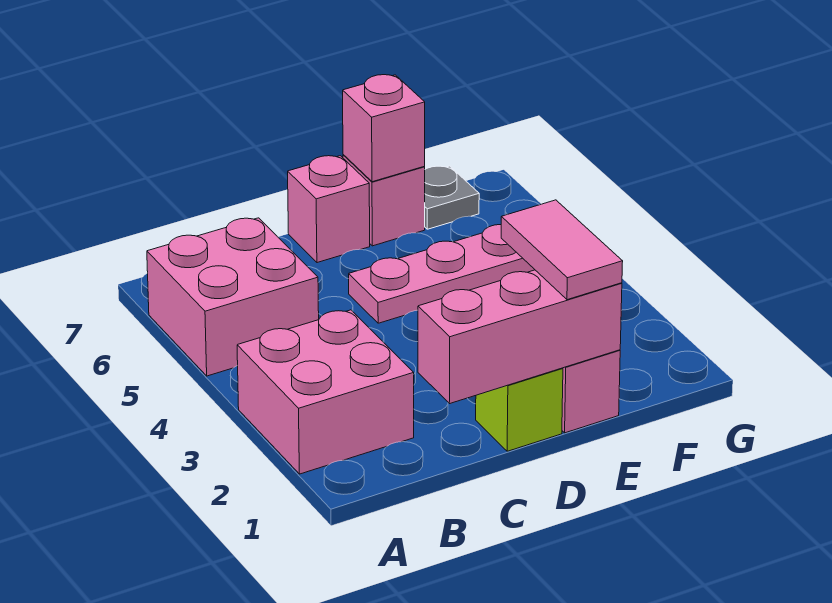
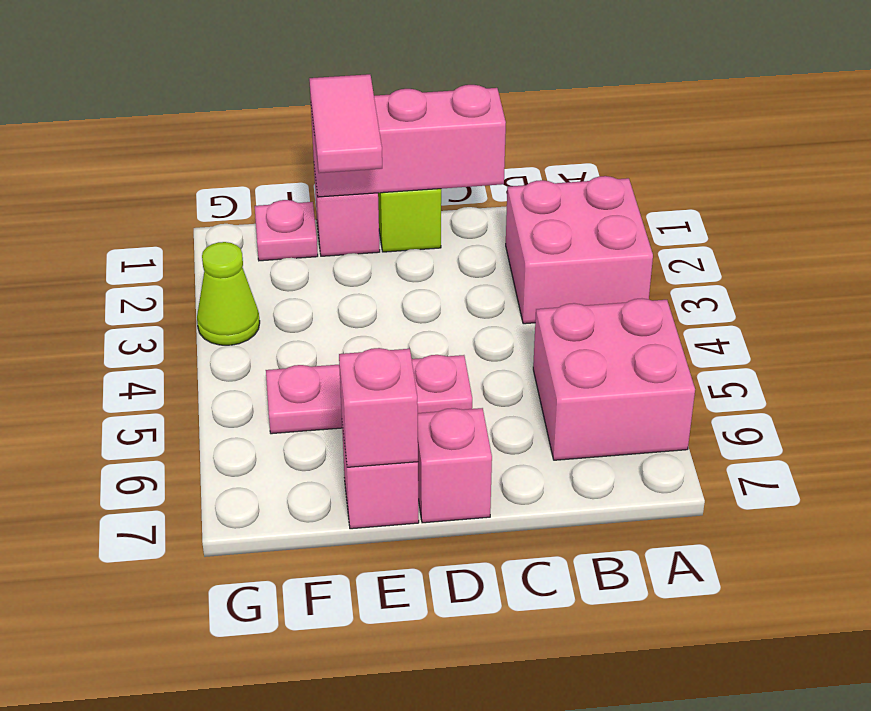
none -> pink 1x1 plate [255,200,318,261]
grey 1x1 plate [425,166,479,229] -> none
none -> lime 1x1 cone [197,242,260,345]

